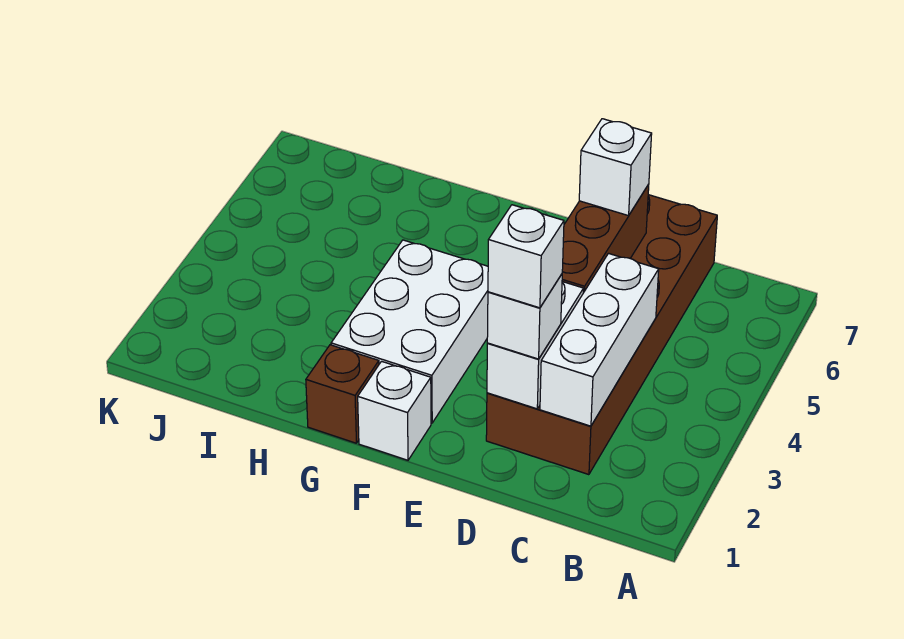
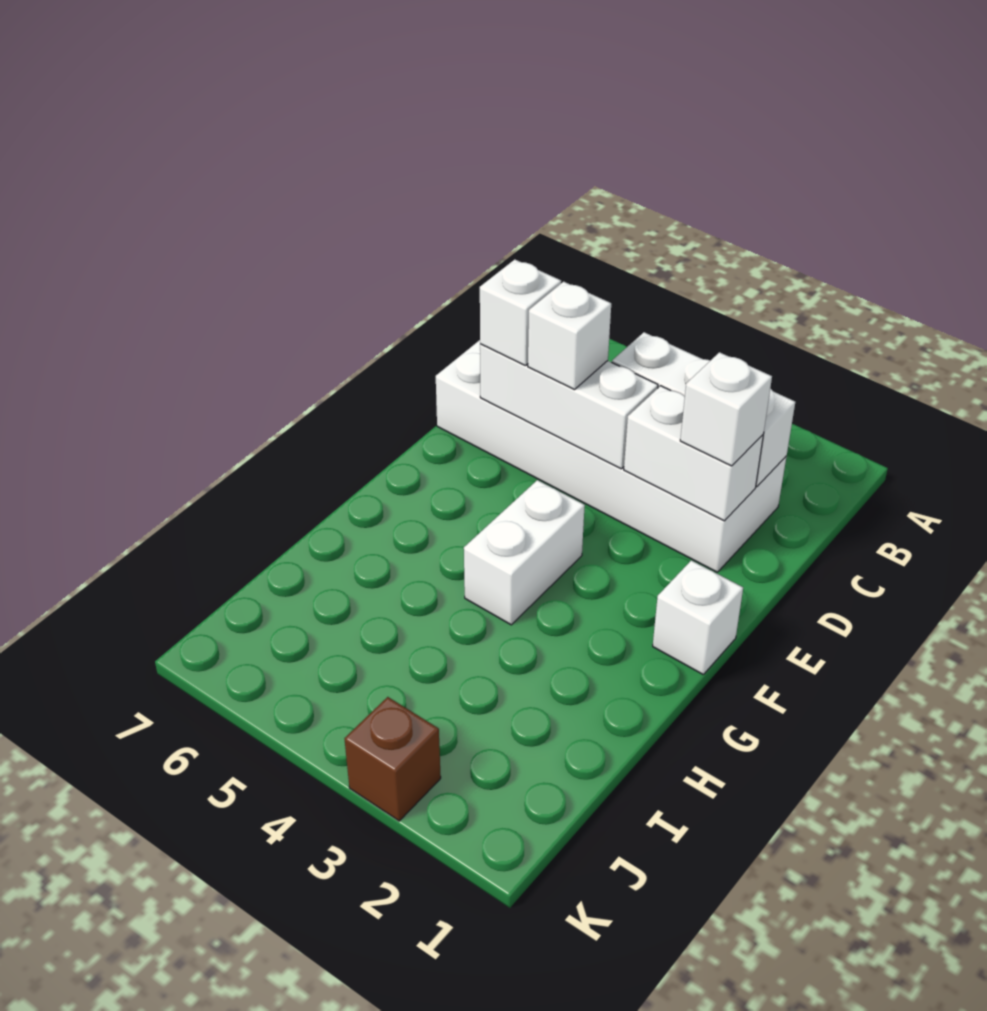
brown 2x6 brick [486,195,717,475] -> white 2x6 brick [436,340,786,572]
white 1x1 brick [488,205,564,308] -> white 1x1 brick moved to [528,282,611,390]
brown 1x3 brick [562,184,649,293] -> white 1x3 brick [480,344,658,469]
white 2x3 brick [331,240,488,423] -> white 1x2 brick [464,480,585,625]
brown 1x1 brick [306,345,379,443] -> brown 1x1 brick moved to [345,697,441,821]

